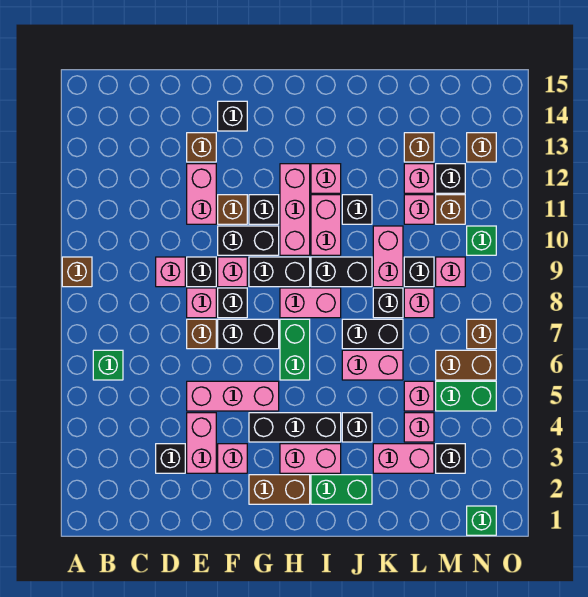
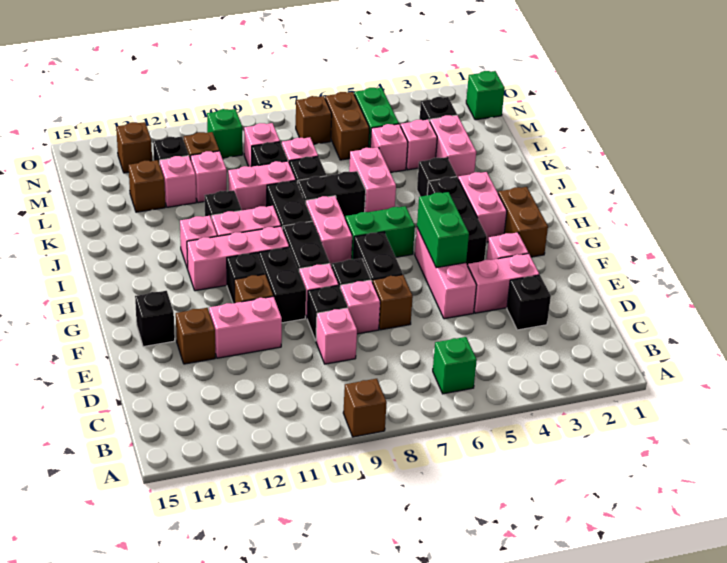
green 1x2 brick [311,475,372,504] -> green 1x2 brick moved to [417,192,469,268]
black 1x2 brick [342,319,403,349] -> black 1x2 brick turned to [298,171,366,217]

